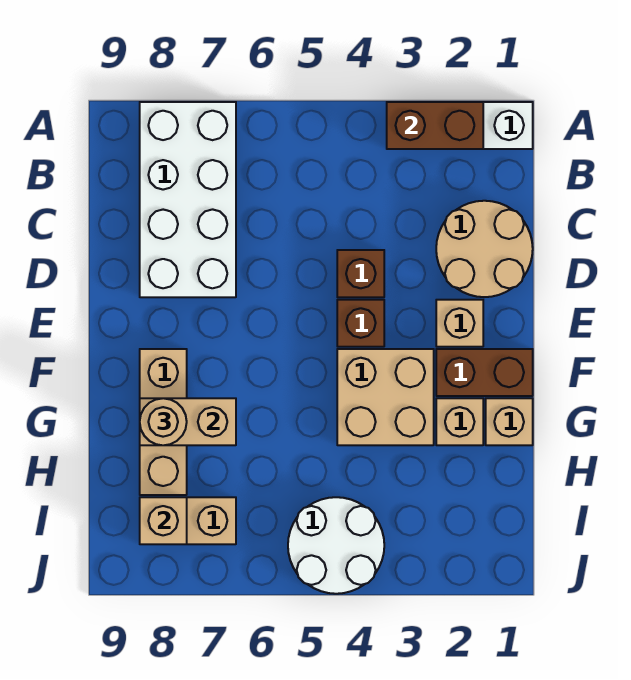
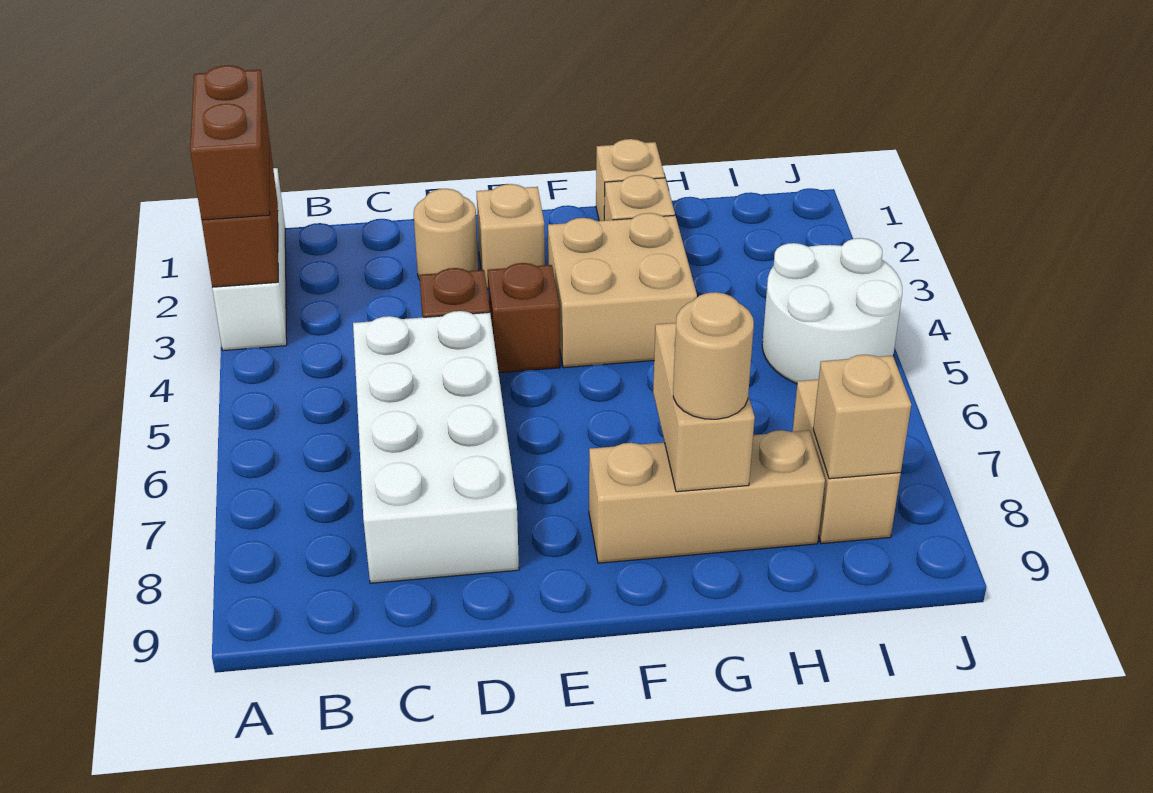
white 2x4 brick [140,102,236,297] -> white 2x4 brick turned to [353,311,519,583]
tan 2x2 round brick [436,201,533,297] -> tan 1x1 round brick [413,189,478,280]
brown 1x2 brick [436,349,533,396] -> brown 1x2 brick moved to [190,65,270,220]

